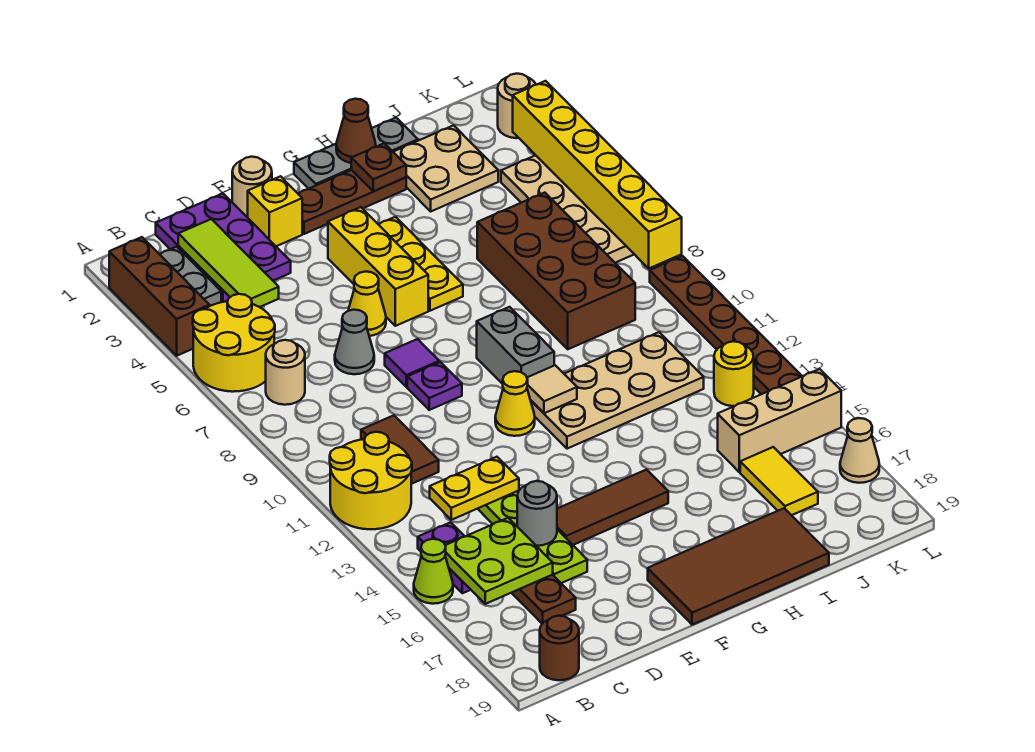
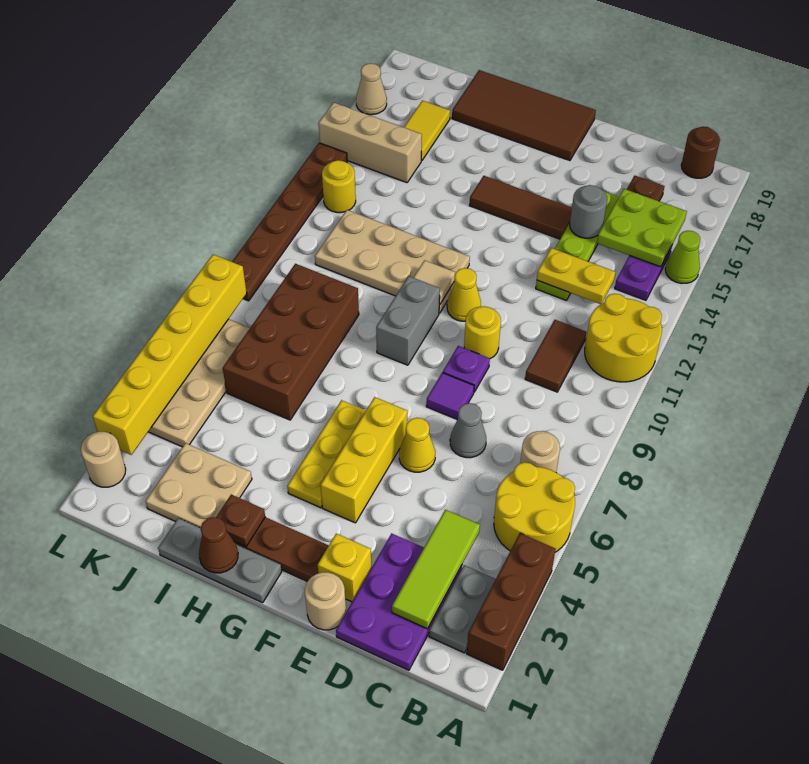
none -> yellow 1x1 round brick [464,306,501,359]

